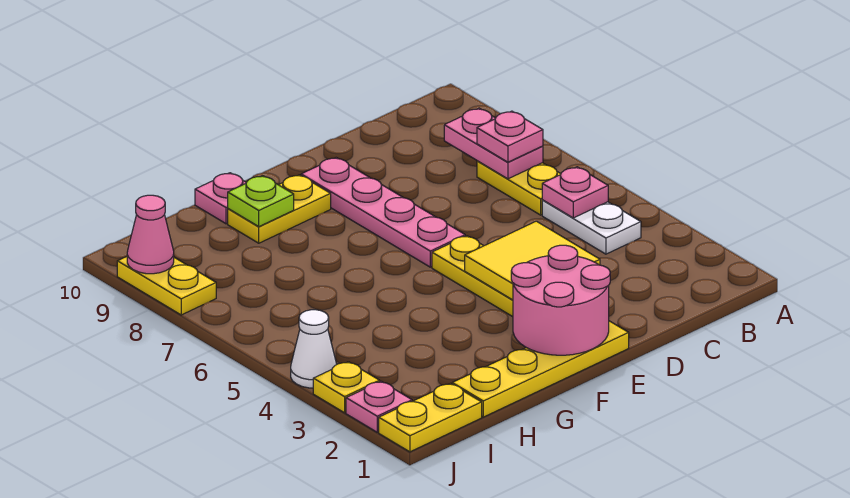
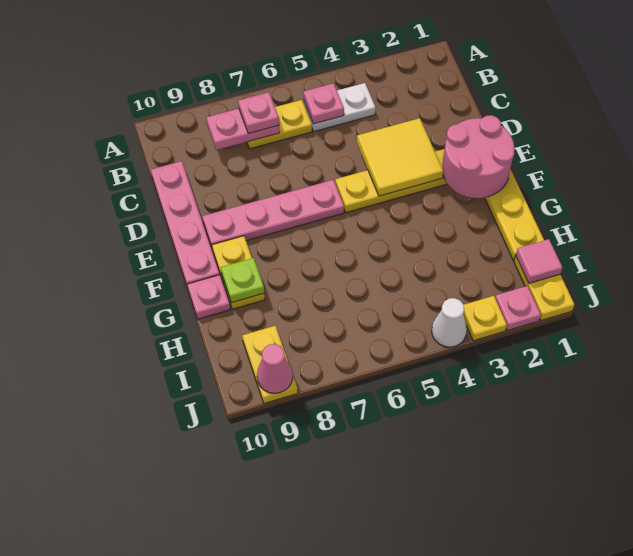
none -> pink 1x4 plate [151,161,220,285]
none -> pink 1x1 tile [516,239,562,283]
yellow 1x2 plate [117,256,216,315] -> yellow 1x2 plate turned to [242,326,298,404]

